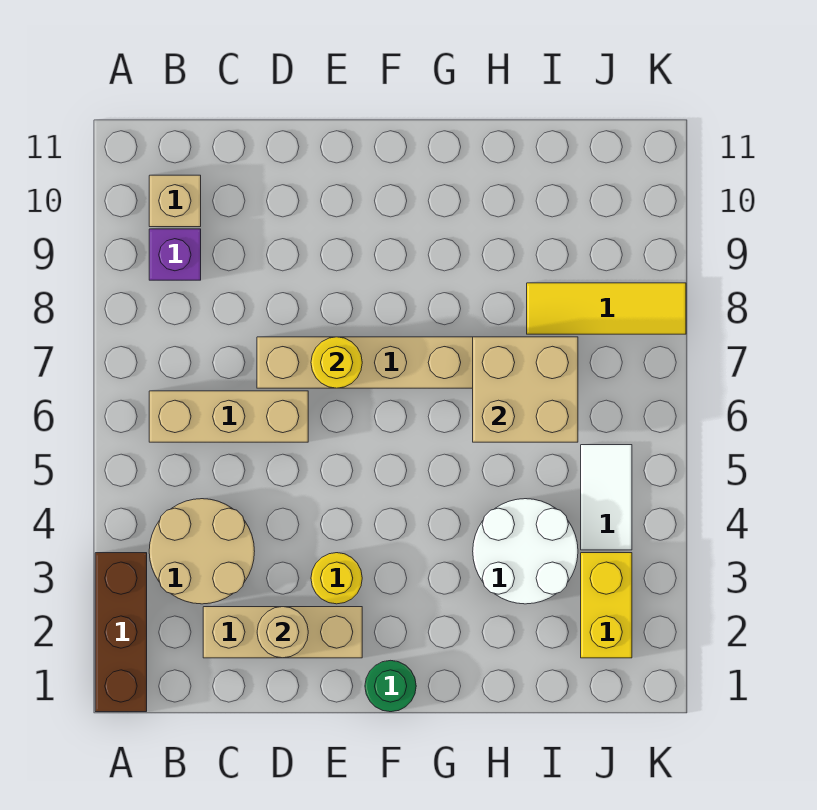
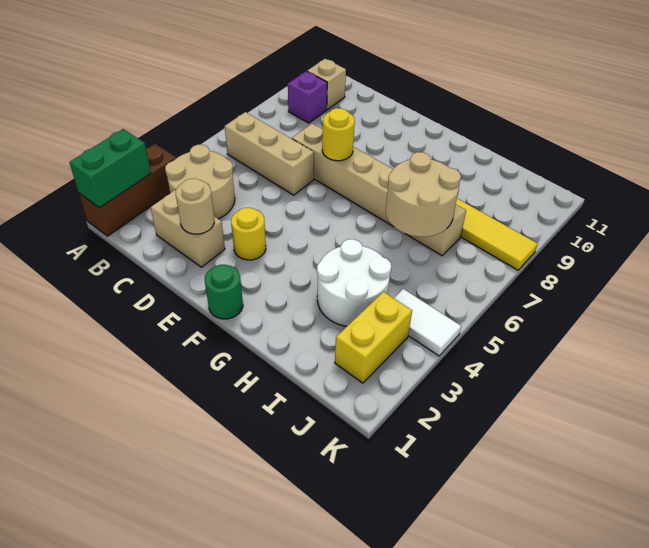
none -> green 1x2 brick [69,129,151,208]
tan 1x3 brick [203,607,362,658] -> tan 1x2 brick [150,190,225,267]
tan 2x2 brick [473,337,578,442] -> tan 2x2 round brick [386,152,461,237]
white 1x2 tile [581,445,632,550] -> white 1x2 tile turned to [394,289,461,356]

